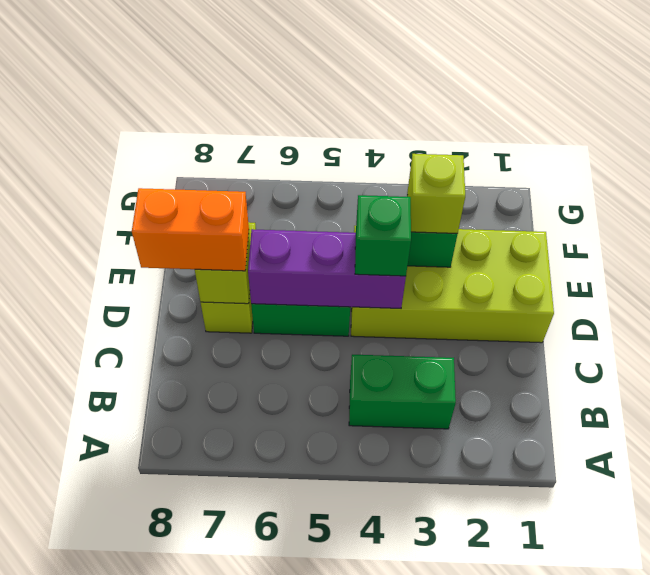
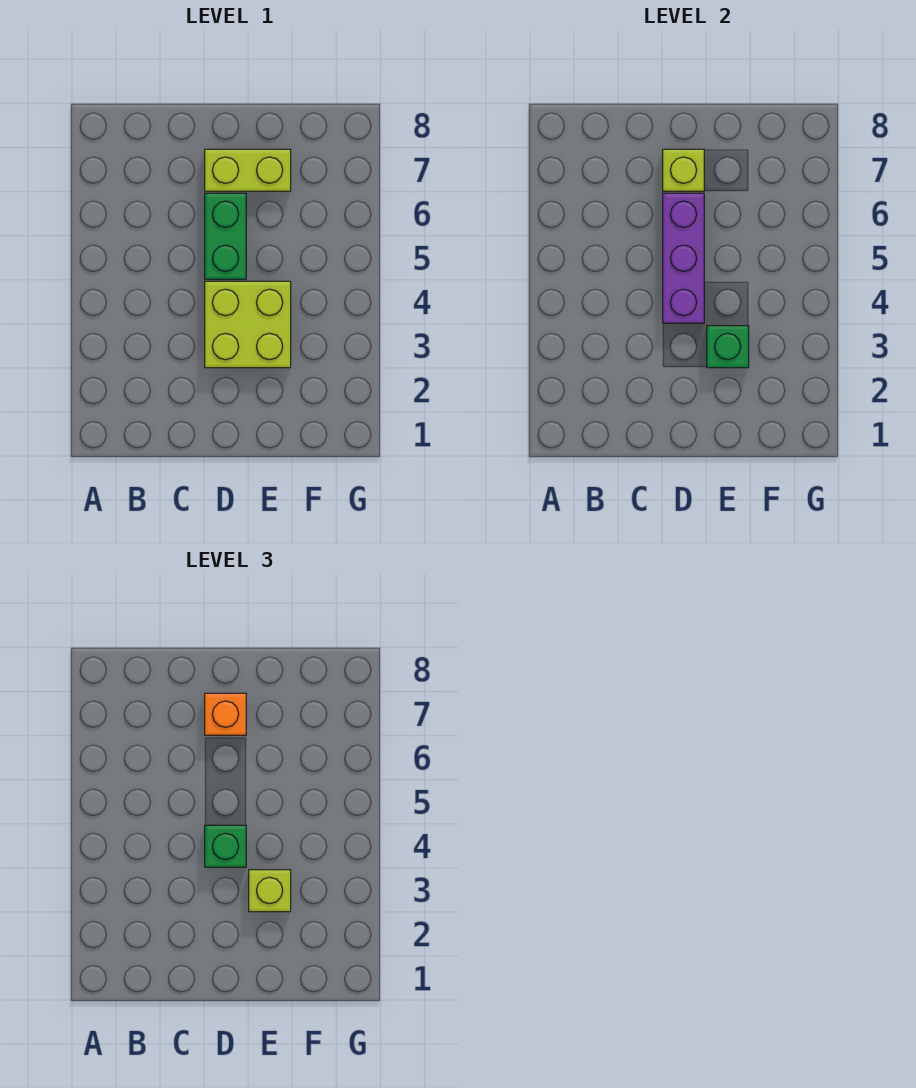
green 1x2 brick [349,355,456,429] -> none
lime 2x4 brick [351,226,554,343] -> lime 2x2 brick [205,281,291,368]
orange 1x2 brick [132,188,249,271] -> orange 1x1 brick [205,693,246,735]

